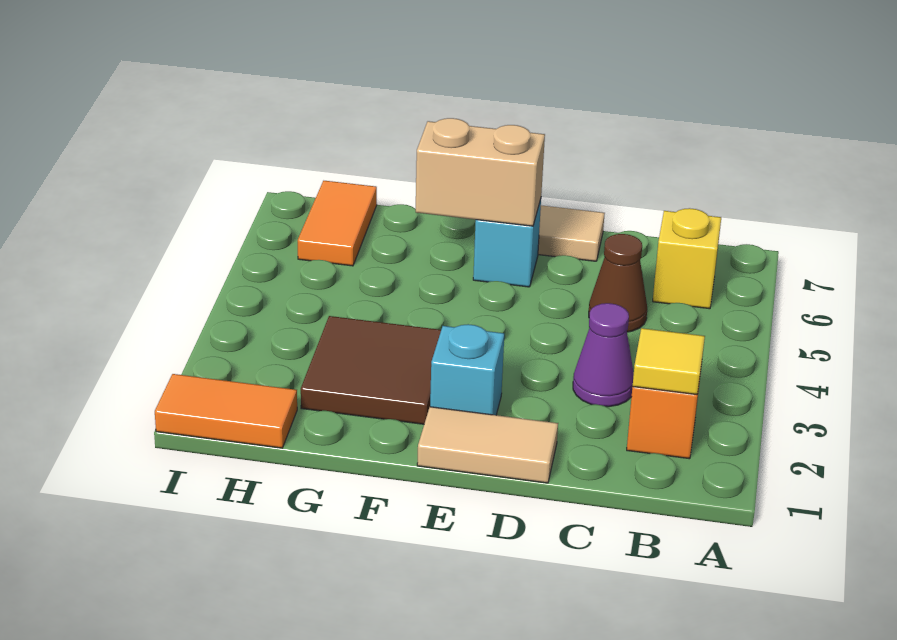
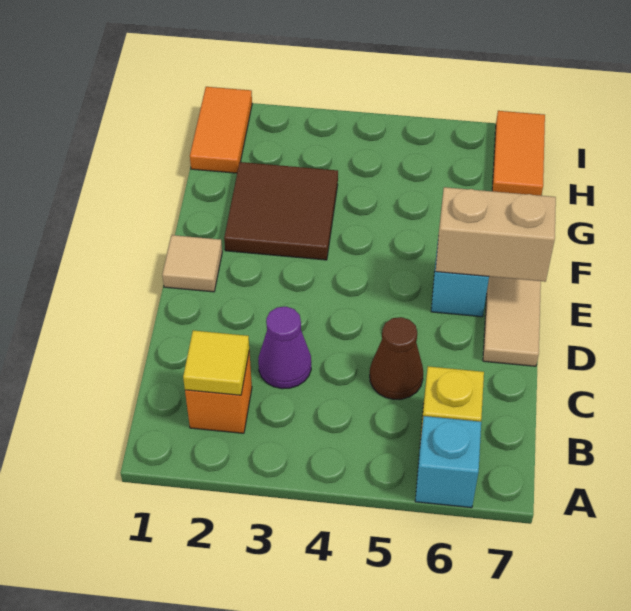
tan 1x2 tile [417,407,558,483] -> tan 1x1 tile [162,235,222,292]
cyan 1x1 brick [430,324,504,415] -> cyan 1x1 brick moved to [415,416,481,508]
tan 1x2 brick [416,118,545,226] -> tan 1x2 brick turned to [436,187,556,282]
orange 1x2 tile [298,181,377,266] -> orange 1x2 tile turned to [492,111,545,196]

